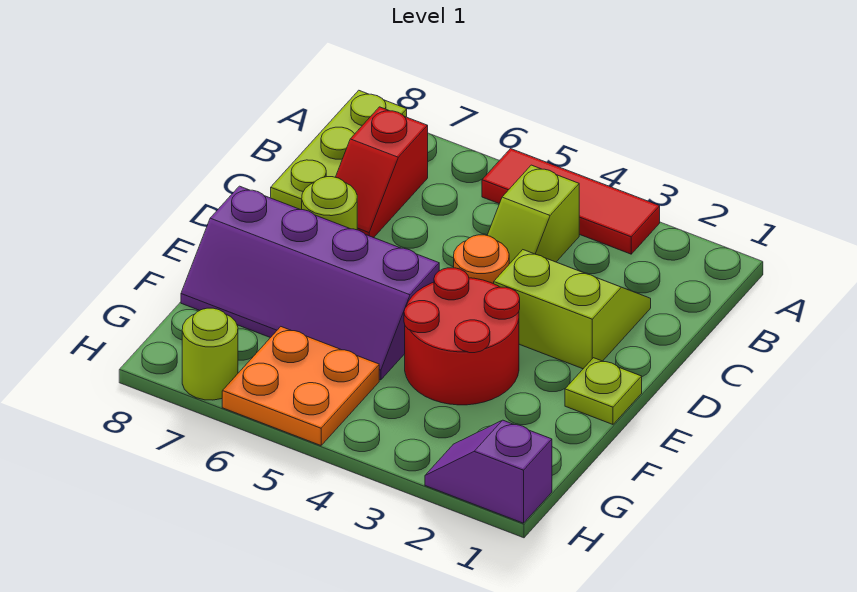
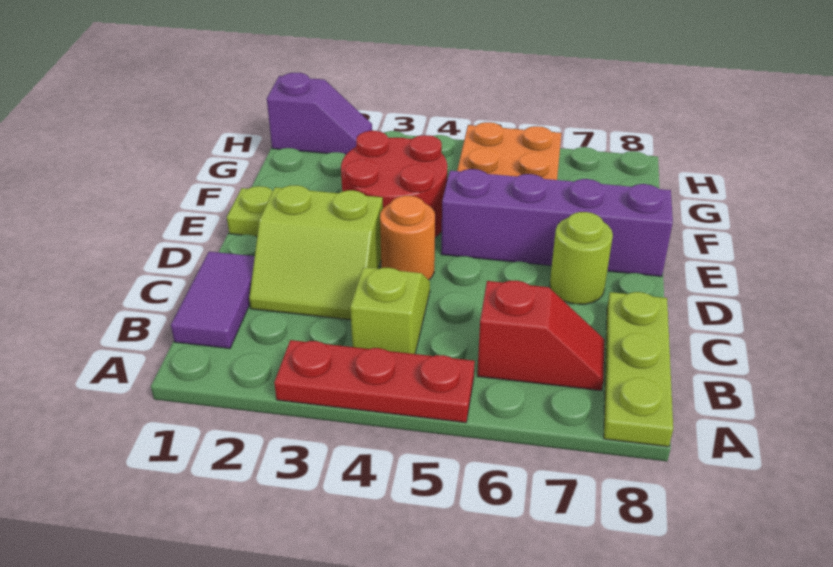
red 1x3 tile [482,149,660,254] -> red 1x3 plate [274,340,475,423]
none -> purple 1x2 tile [171,252,255,349]
red 1x2 slope [336,107,428,238] -> red 1x2 slope turned to [477,281,604,391]
lime 1x1 round brick [182,308,238,400] -> none

